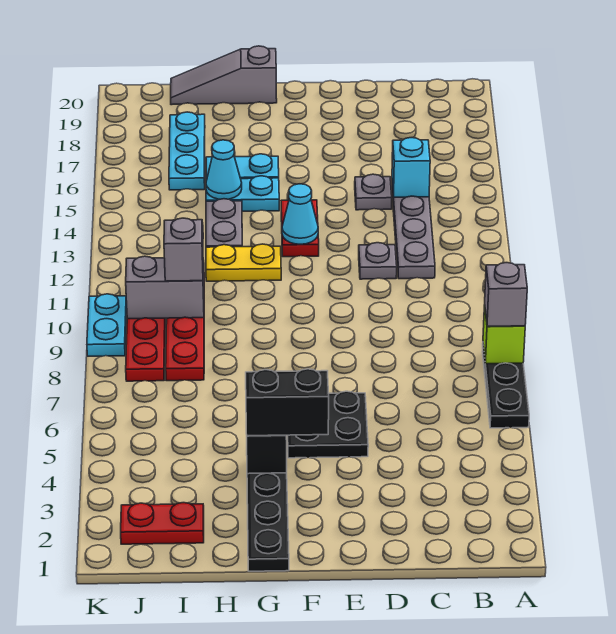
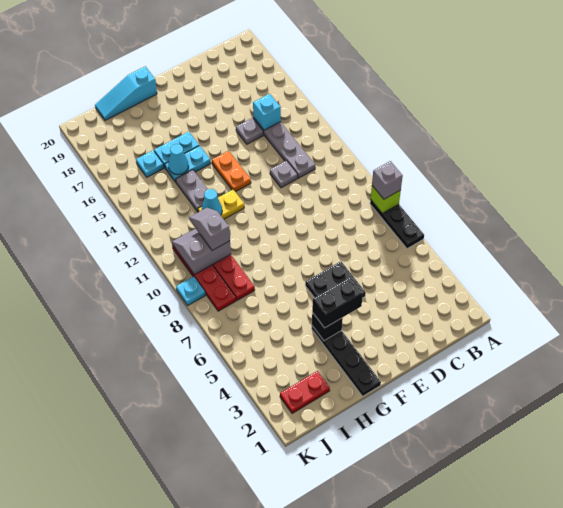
red 1x2 plate [281,200,319,257] -> orange 1x2 plate [212,151,251,192]
cyan 1x1 cone [282,184,318,244] -> cyan 1x1 cone moved to [202,189,222,215]
grey 1x3 slope [171,46,277,105] -> cyan 1x3 slope [95,66,157,120]
cyan 1x3 plate [169,112,205,190] -> cyan 1x1 plate [136,150,164,177]
cyan 1x2 plate [87,294,127,356] -> cyan 1x1 plate [176,276,206,305]

